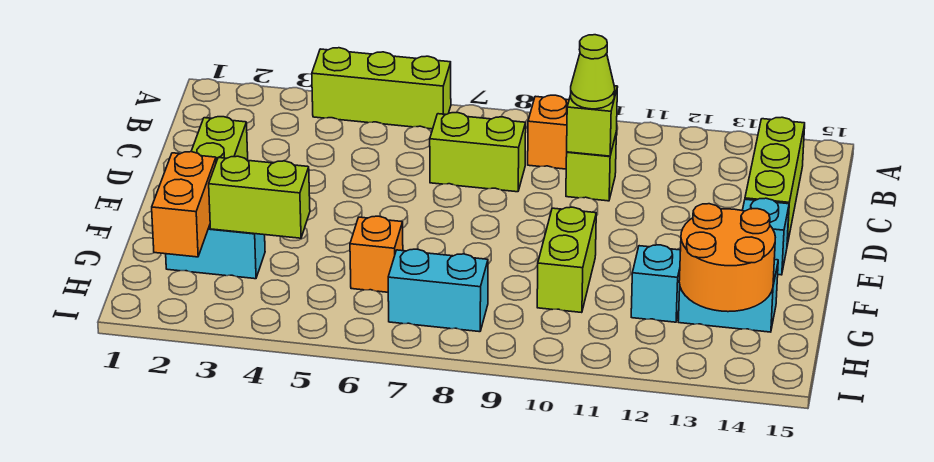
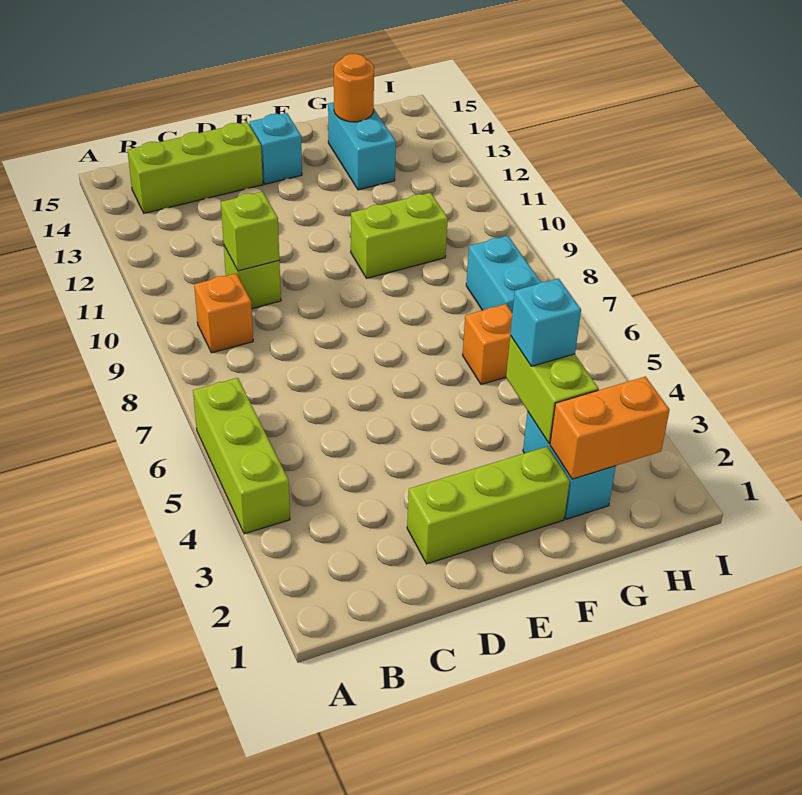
lime 1x2 brick [430,113,526,192] -> none
lime 1x1 cone [571,35,615,109] -> none
cyan 1x1 brick [631,245,681,322] -> cyan 1x1 brick moved to [510,278,581,366]
orange 2x2 round brick [679,204,775,312] -> orange 1x1 round brick [334,54,374,122]

